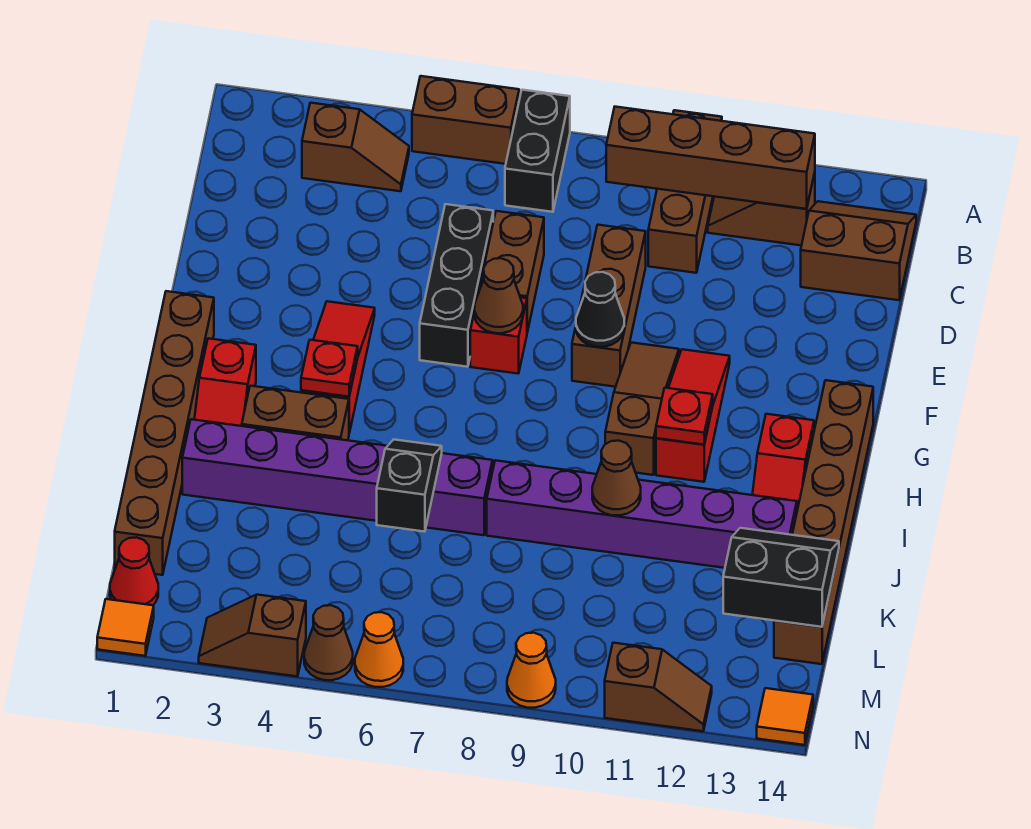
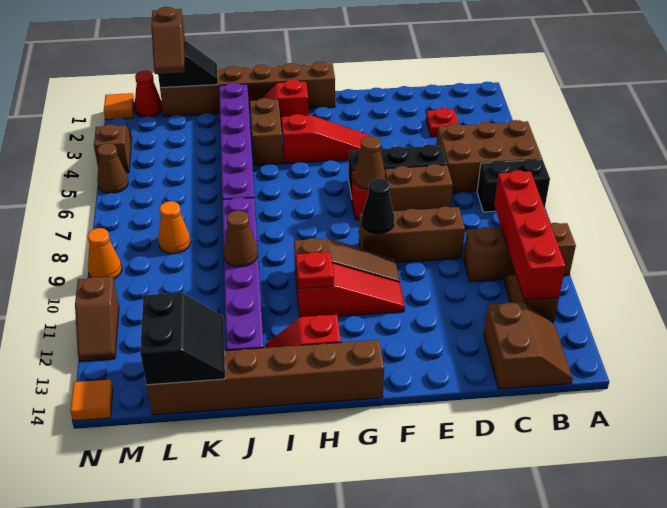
brown 1x2 brick [412,76,519,164] -> brown 2x3 brick [437,120,542,193]
brown 1x2 slope [302,103,409,191] -> brown 1x2 slope moved to [151,7,185,74]
brown 1x4 brick [606,107,815,209] -> red 1x4 brick [494,170,566,300]
red 1x1 plate [301,340,358,397] -> red 1x1 plate moved to [426,108,459,137]
black 1x2 slope [377,439,442,532] -> black 1x2 slope moved to [158,41,218,88]
orange 1x1 cone [355,612,403,687] -> orange 1x1 cone moved to [158,201,191,254]

